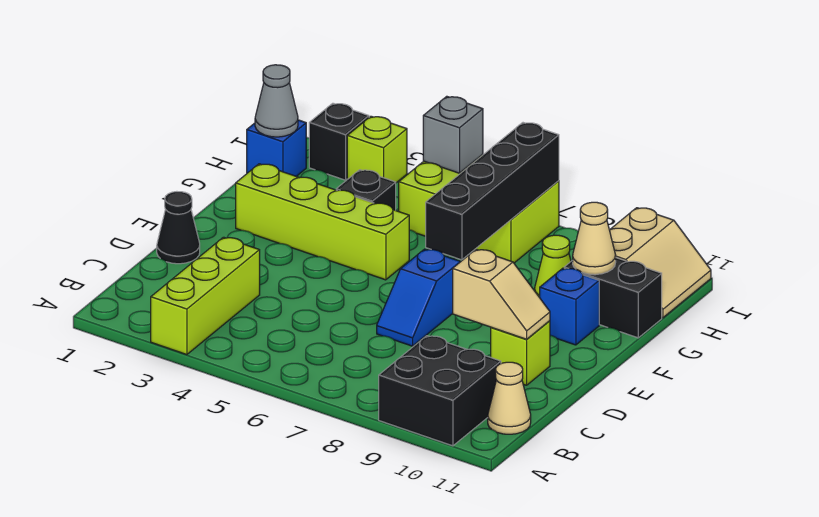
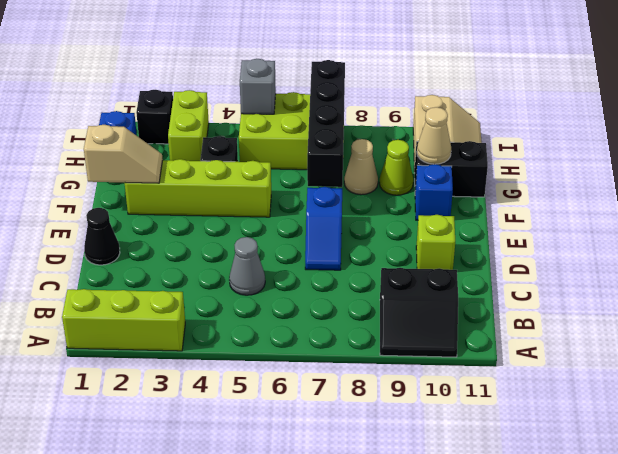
lime 1x3 brick [151,237,260,355] -> lime 1x3 brick turned to [62,289,185,351]
black 2x2 brick [379,336,501,446] -> black 2x2 slope [380,268,458,357]
tan 1x1 cone [488,362,531,434] -> tan 1x1 cone moved to [344,139,378,195]
tan 1x2 slope [453,249,550,339] -> tan 1x2 slope moved to [84,125,163,183]
grey 1x1 cone [255,65,298,137] -> grey 1x1 cone moved to [229,237,265,295]
lime 1x1 brick [347,116,407,183] -> lime 1x2 brick [168,90,209,161]

